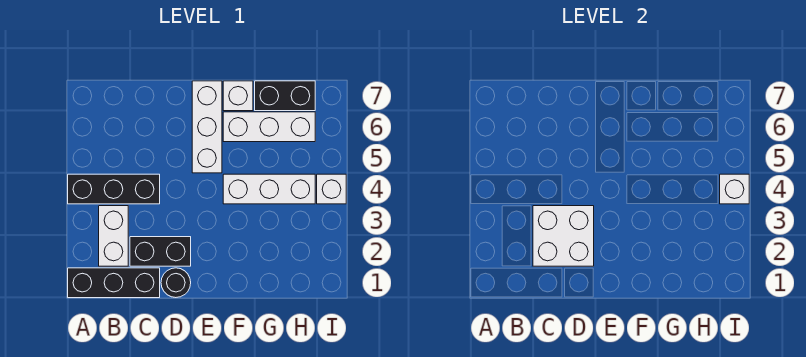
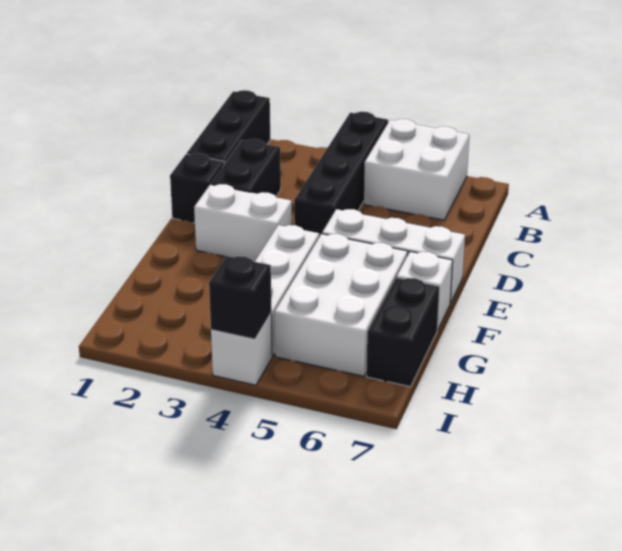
black 1x3 brick [68,174,160,204] -> black 1x4 brick [294,112,388,237]
white 1x2 brick [99,206,128,266] -> white 1x2 brick moved to [194,184,292,262]
white 2x2 brick [533,206,594,266] -> white 2x2 brick moved to [364,119,469,220]
black 1x1 round brick [161,268,191,298] -> black 1x1 brick [170,154,224,223]
white 1x3 brick [223,112,315,142] -> white 2x3 brick [274,234,408,376]
white 1x1 brick [720,174,749,204] -> black 1x1 brick [209,256,271,339]

